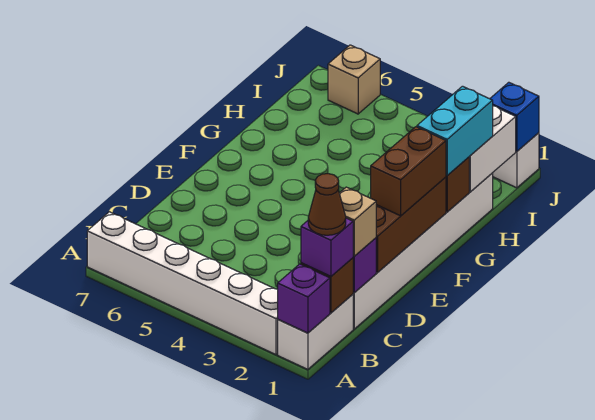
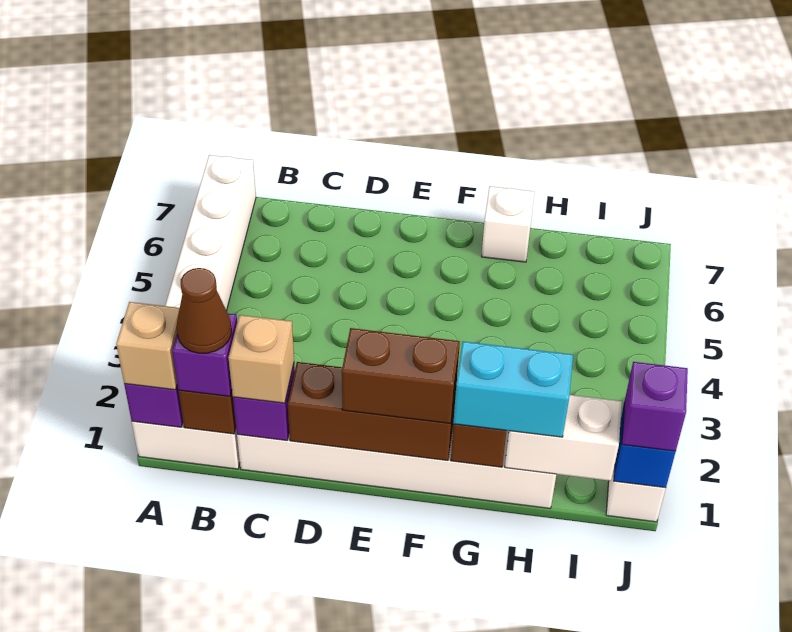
none -> white 1x1 brick [482,186,534,262]
none -> purple 1x1 brick [622,362,688,451]
tan 1x1 brick [328,45,380,114] -> tan 1x1 brick moved to [116,302,180,390]

